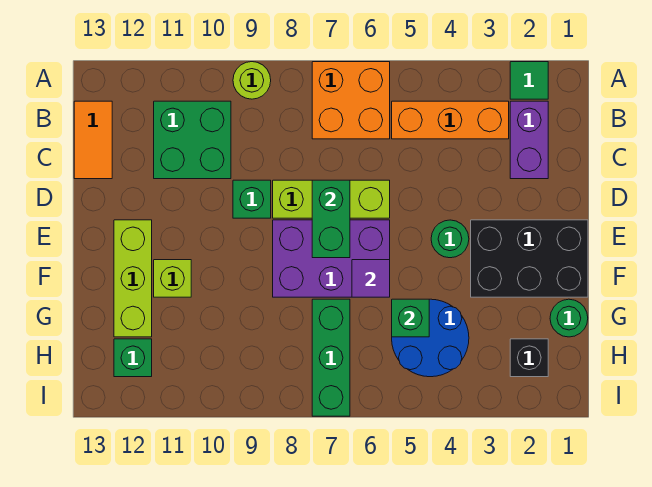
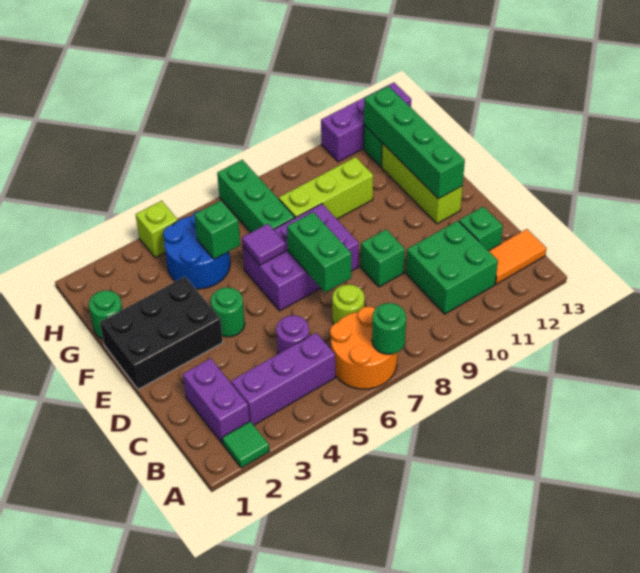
orange 2x2 brick [312,62,390,139] -> orange 2x2 round brick [330,306,398,389]
none -> green 1x1 round brick [372,303,406,354]
lime 1x1 round brick [233,62,271,99] -> lime 1x1 round brick moved to [332,285,365,325]
orange 1x3 brick [392,101,509,139] -> purple 1x3 brick [231,333,335,425]
orange 1x2 tile [74,101,112,179] -> orange 1x2 tile turned to [489,229,546,284]
none -> purple 1x1 round brick [276,315,309,354]
none -> green 1x1 brick [459,207,503,251]
lime 1x3 brick [273,180,390,218] -> lime 1x3 brick moved to [279,157,373,219]
none -> green 1x4 brick [364,86,465,199]
lime 1x1 brick [154,260,191,297] -> lime 1x1 brick moved to [136,201,178,258]
black 1x1 brick [510,339,548,377] -> none
none -> purple 1x3 brick [321,83,411,162]

